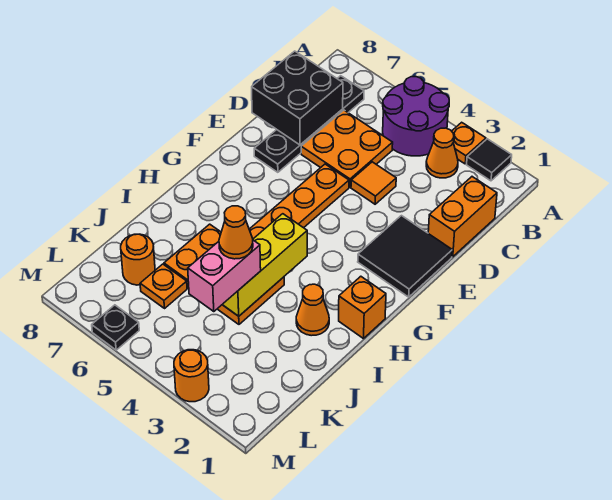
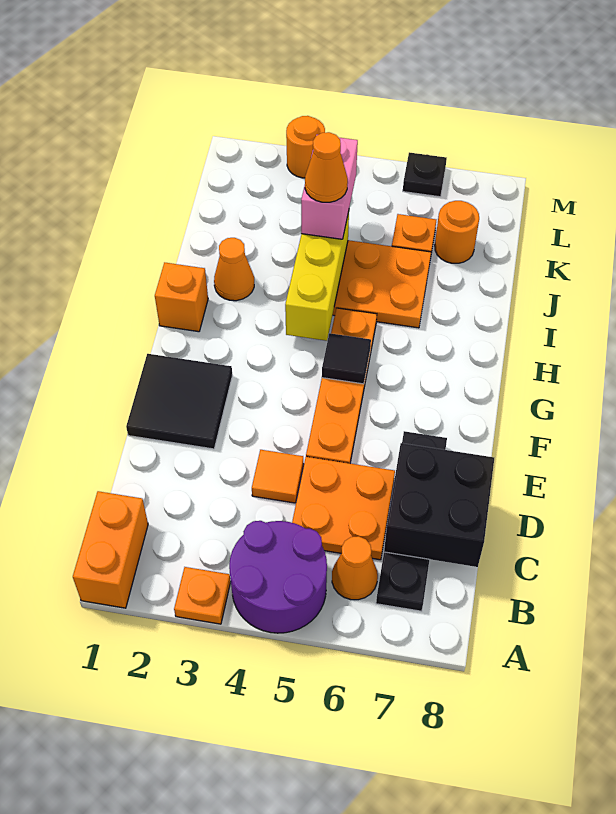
black 1x1 tile [467,139,512,181] -> black 1x1 tile moved to [322,333,371,384]
orange 1x1 cone [426,128,458,178] -> orange 1x1 cone moved to [332,536,378,600]
orange 1x2 brick [428,177,497,257] -> orange 1x2 brick moved to [73,491,148,608]

